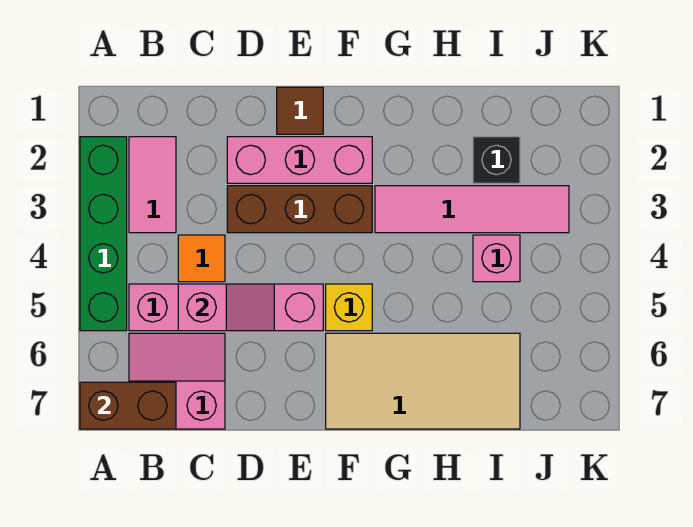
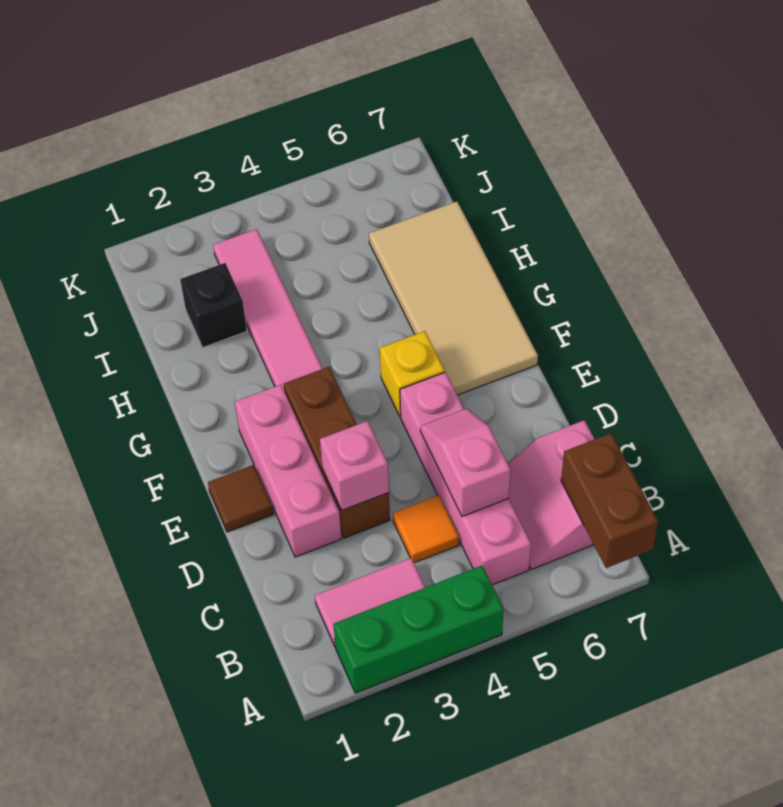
green 1x4 brick [80,137,127,331] -> green 1x3 brick [333,566,504,693]
pink 1x1 brick [473,235,520,282] -> pink 1x1 brick moved to [320,421,389,510]

